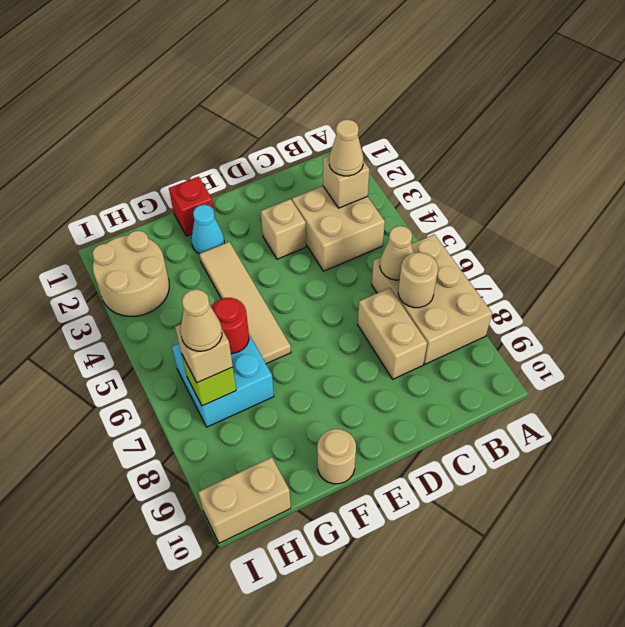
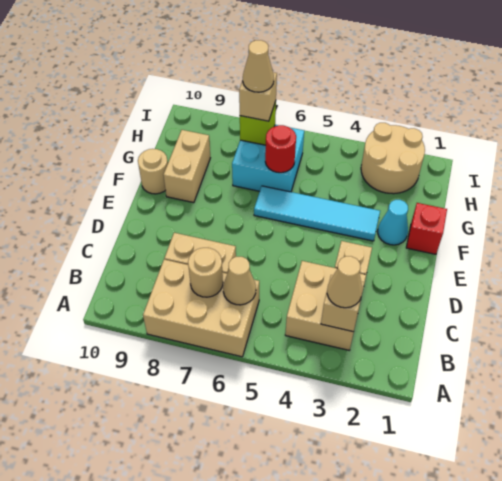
tan 1x4 tile [199,242,291,364] -> cyan 1x4 tile [254,186,380,241]
tan 1x2 brick [198,457,291,543] -> tan 1x2 brick moved to [164,130,210,203]

